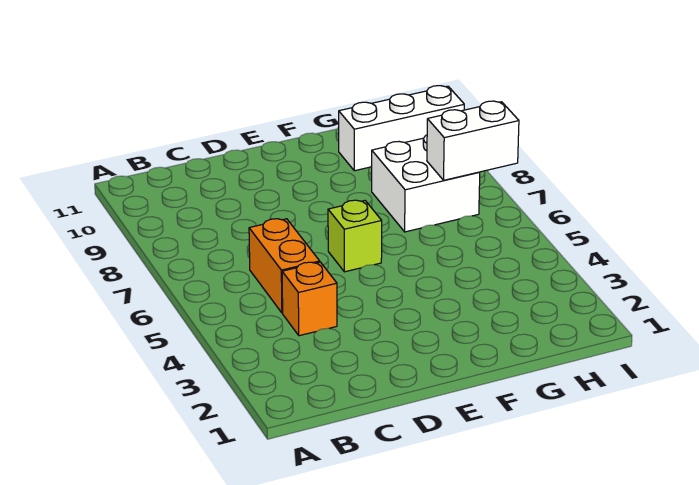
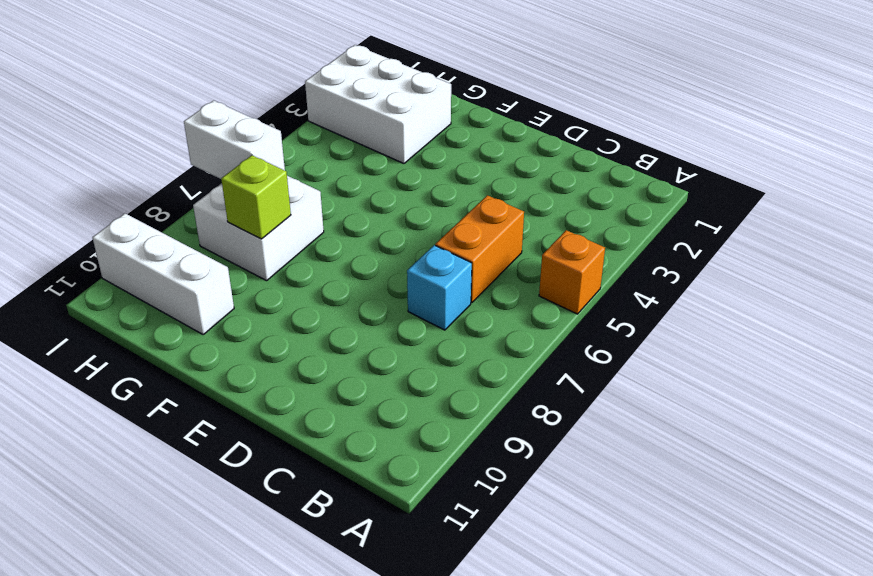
orange 1x1 brick [282,262,337,336] -> orange 1x1 brick moved to [539,230,605,314]
none -> cyan 1x1 brick [407,245,472,330]
lime 1x1 brick [328,200,382,272] -> lime 1x1 brick moved to [221,155,291,239]
none -> white 2x3 brick [305,45,451,164]

